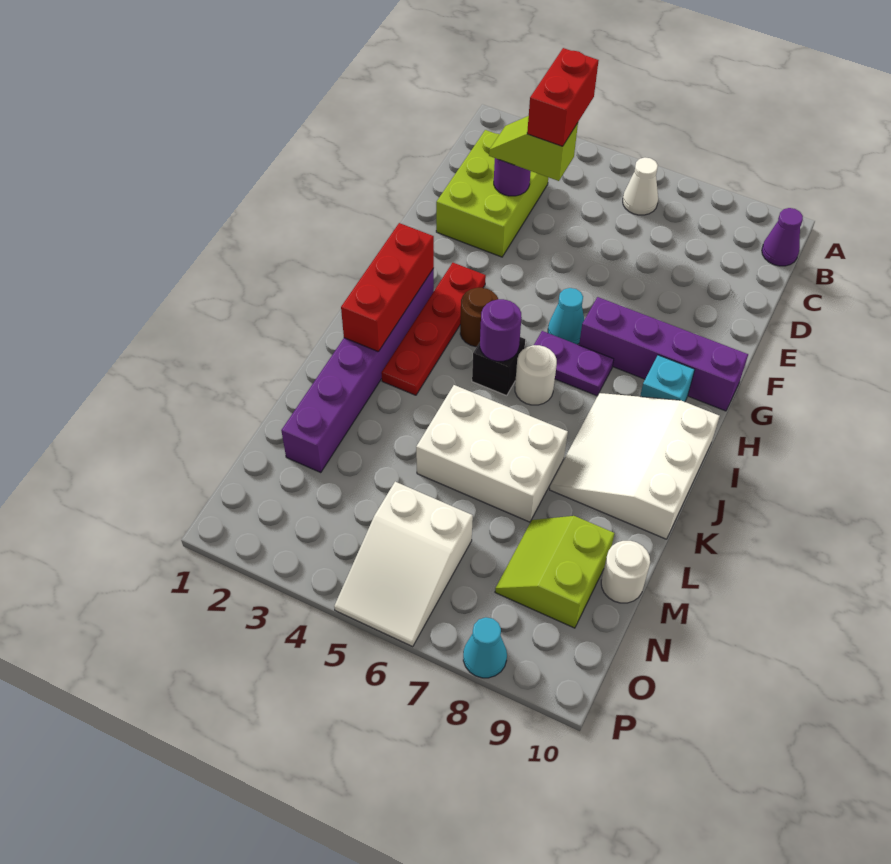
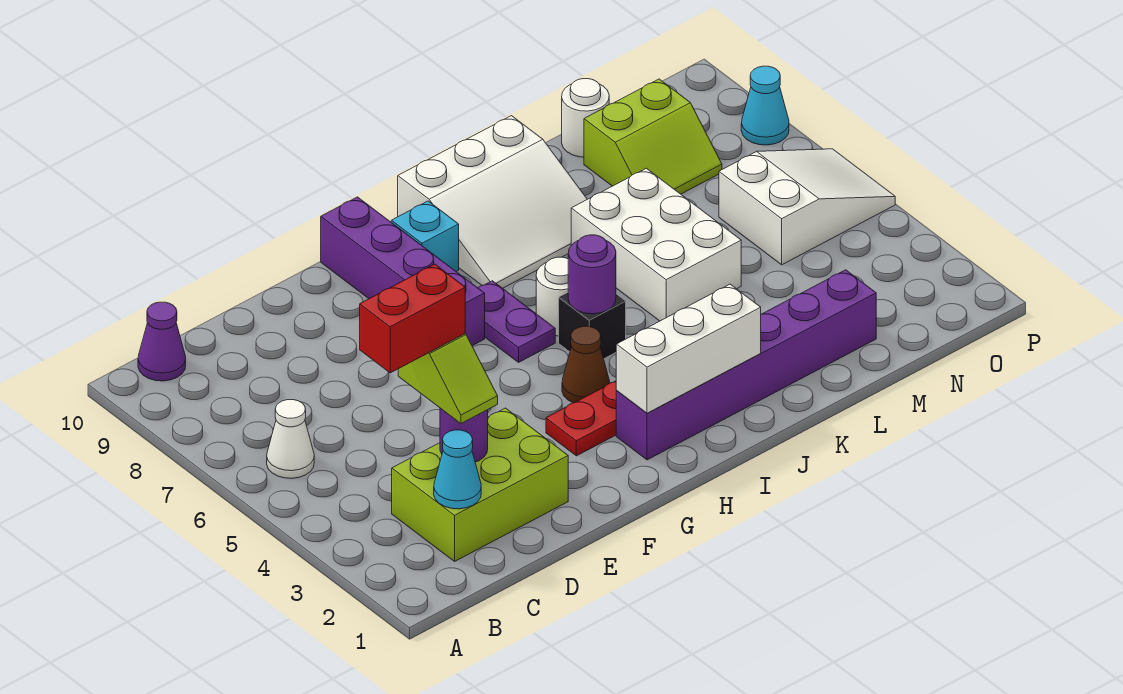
cyan 1x1 cone [548,288,584,344] -> cyan 1x1 cone moved to [434,430,481,509]
red 1x3 brick [341,223,434,352] -> white 1x3 brick [616,284,761,413]
brown 1x1 round brick [460,288,498,347] -> brown 1x1 cone [562,326,610,403]

